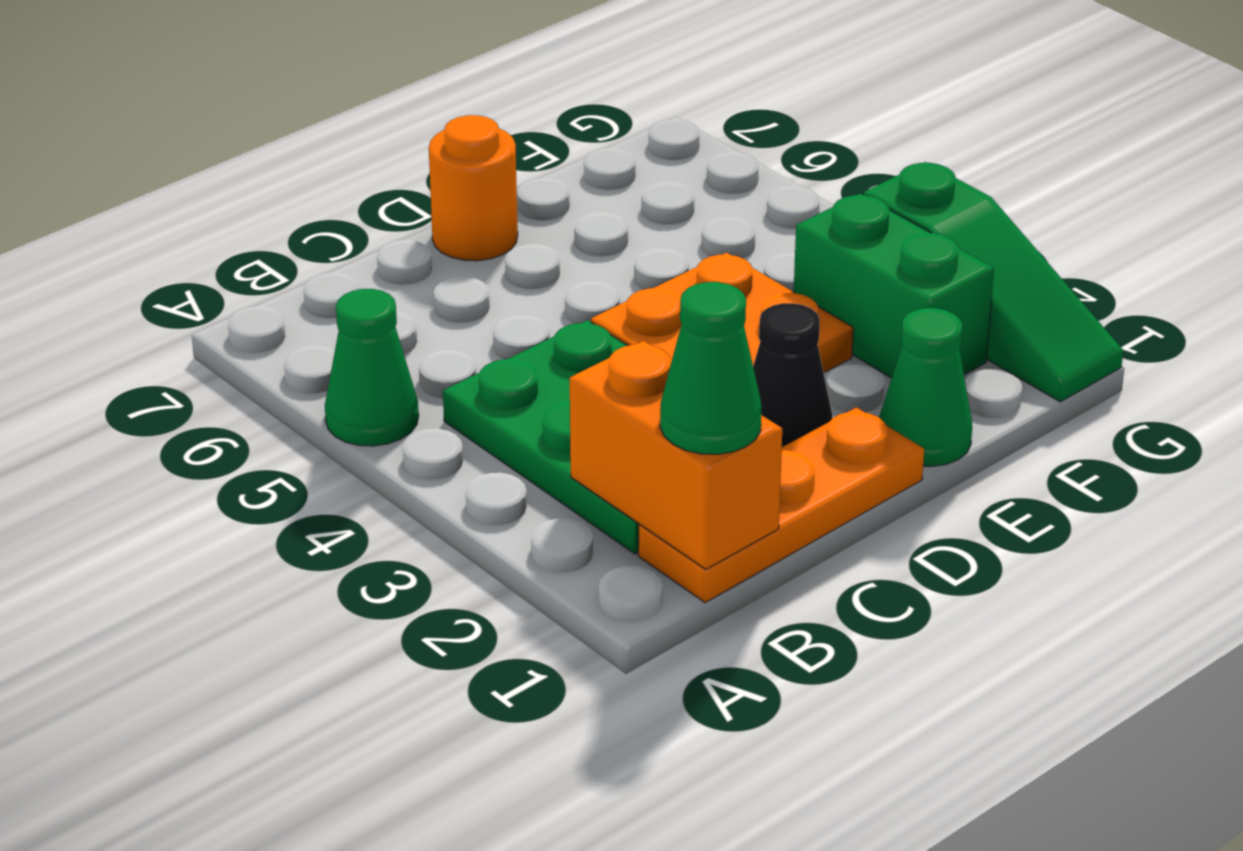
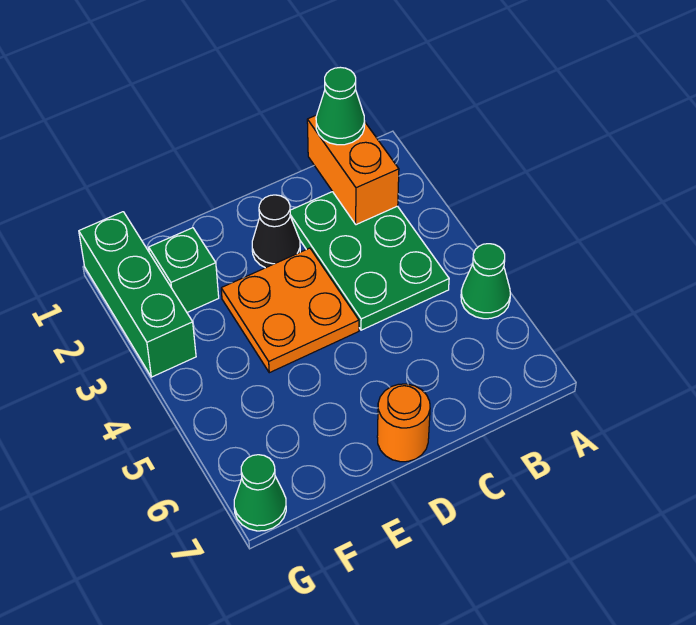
orange 1x3 plate [638,407,924,603] -> none
green 1x1 cone [879,308,972,466] -> green 1x1 cone moved to [234,455,286,531]
green 1x2 brick [794,194,994,378] -> green 1x1 brick [149,228,219,312]
green 1x3 slope [863,162,1123,402] -> green 1x3 brick [79,212,196,377]

